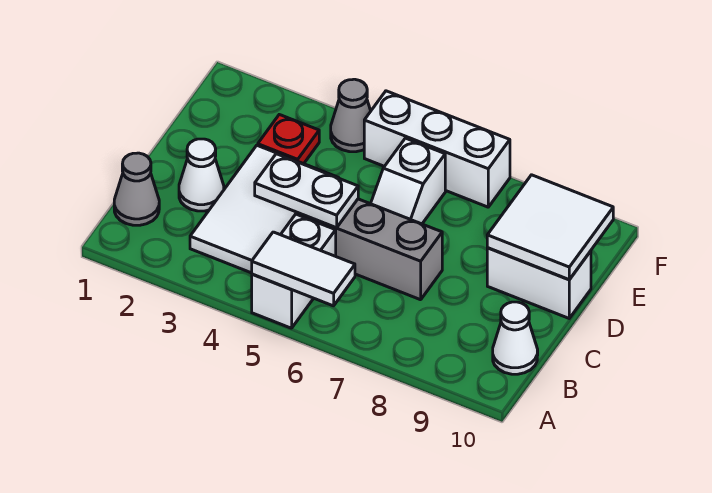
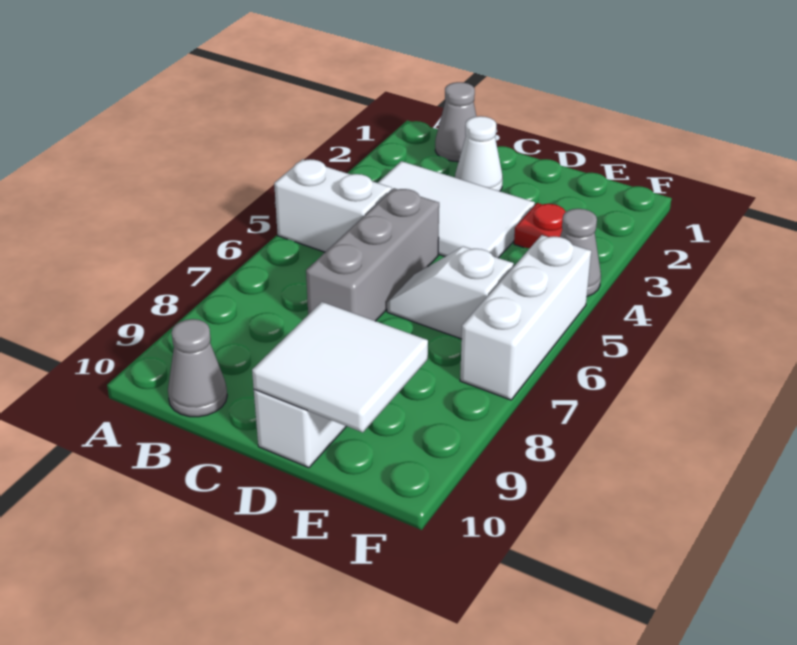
white 1x2 tile [252,232,355,306] -> none
white 1x1 cone [493,302,538,374] -> grey 1x1 cone [168,319,227,417]
white 1x2 plate [255,154,358,228] -> none

